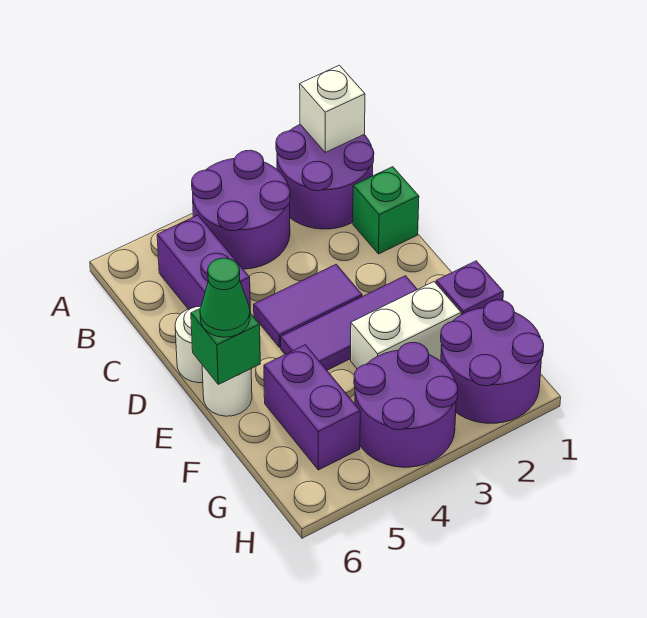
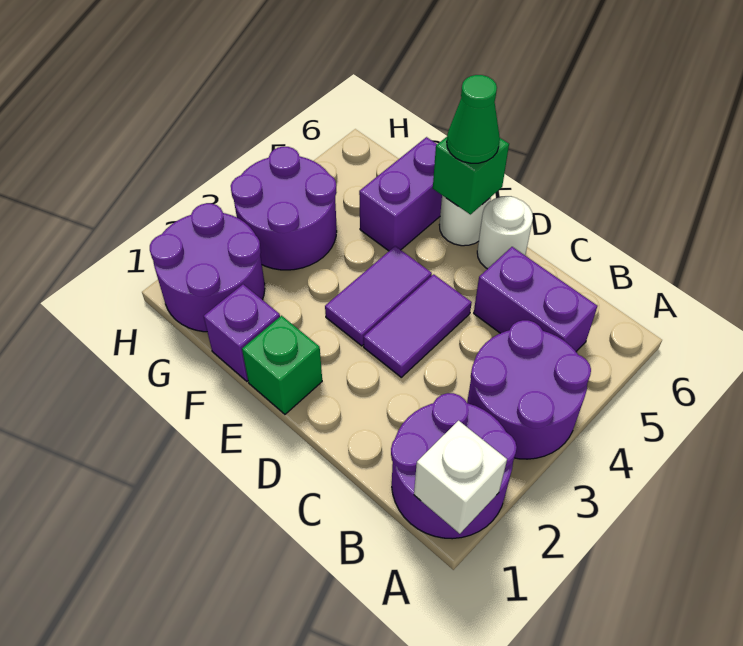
green 1x1 brick [353,167,419,254] -> green 1x1 brick moved to [242,316,322,414]
purple 1x3 tile [280,276,417,370] -> purple 1x2 tile [325,246,432,346]
white 1x2 brick [351,282,461,369] -> none
purple 1x2 brick [264,345,360,470] -> purple 1x2 brick turned to [359,137,442,251]

